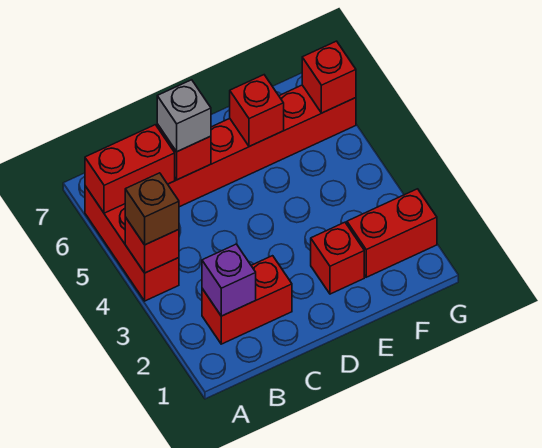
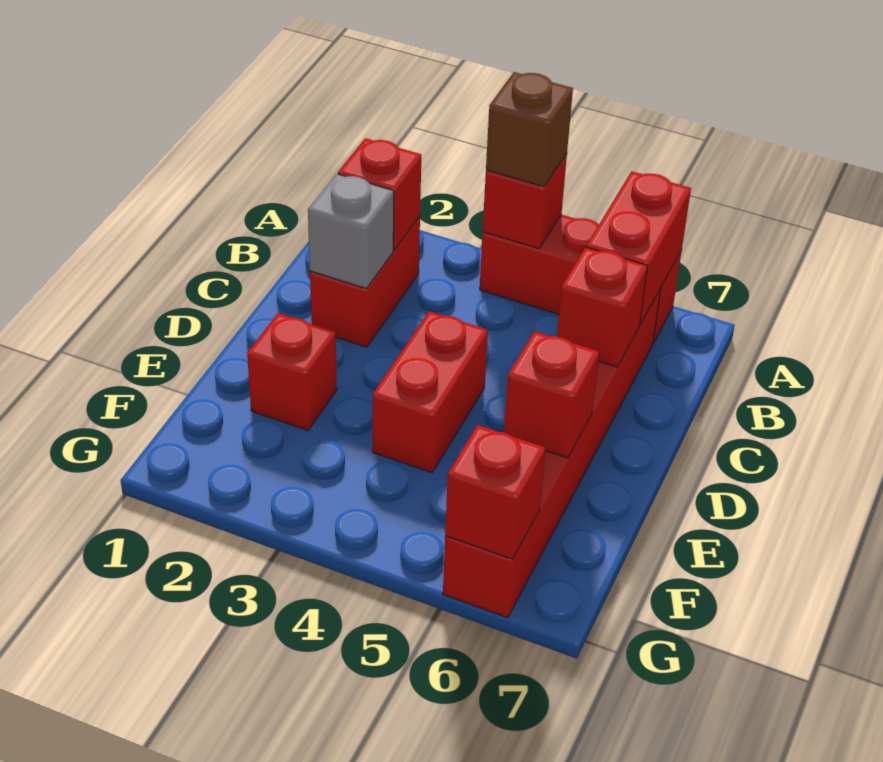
purple 1x1 brick [202,244,256,316] -> red 1x1 brick [338,138,421,250]
grey 1x1 brick [157,80,211,152] -> grey 1x1 brick moved to [308,174,394,289]
red 1x2 brick [347,189,437,277] -> red 1x2 brick moved to [373,311,488,473]

